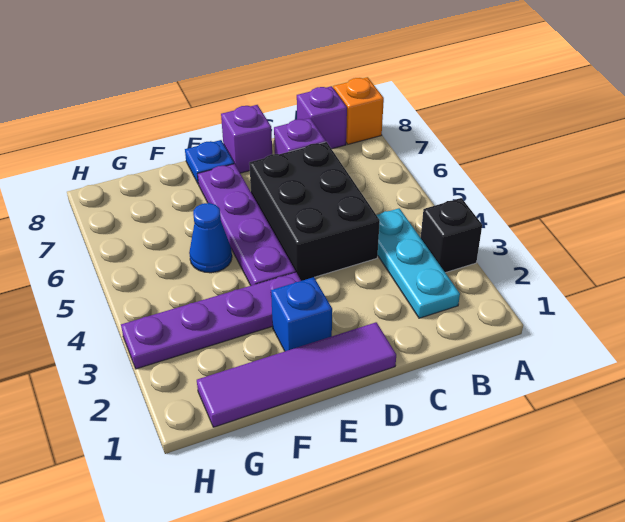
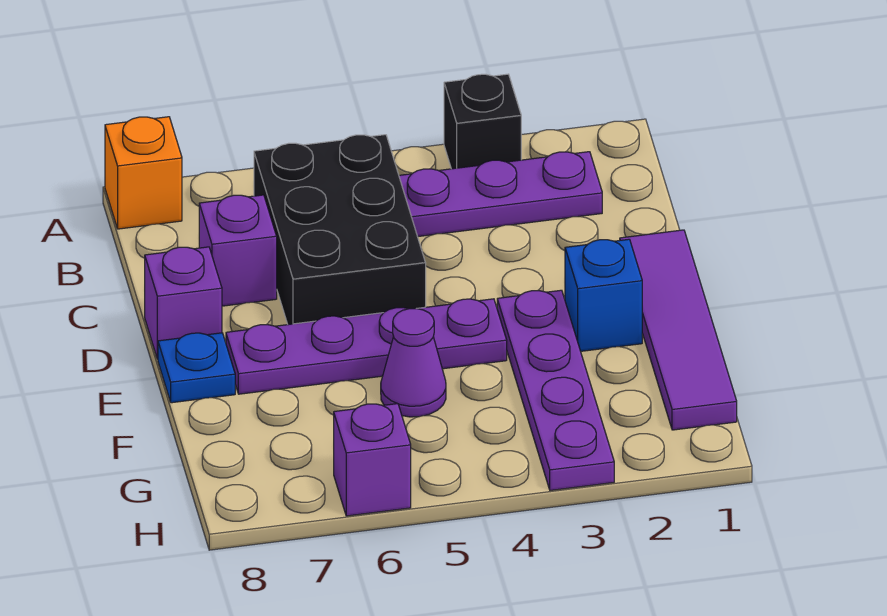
cyan 1x3 plate [377,208,460,318] -> purple 1x3 plate [399,152,602,237]
purple 1x1 brick [297,86,347,149] -> purple 1x1 brick moved to [334,404,411,516]
black 2x3 brick [249,142,380,281] -> black 2x3 brick turned to [254,135,426,325]
blue 1x1 cone [189,203,232,273] -> purple 1x1 cone [381,309,446,417]

